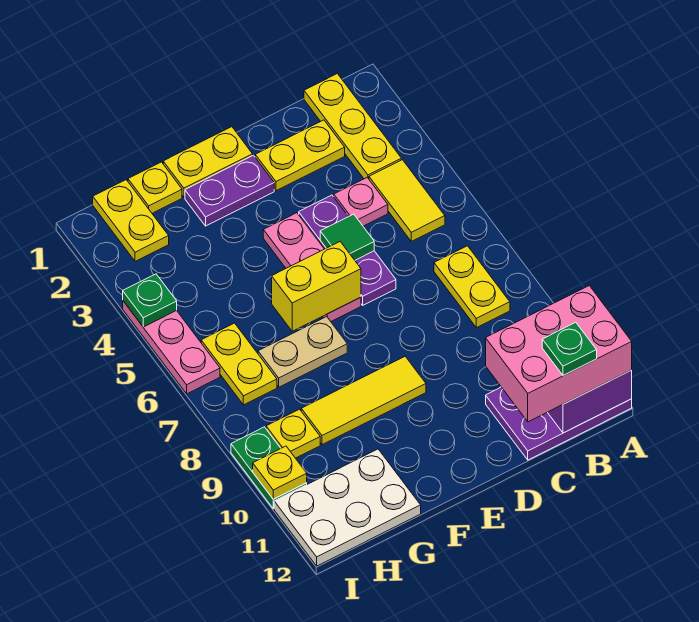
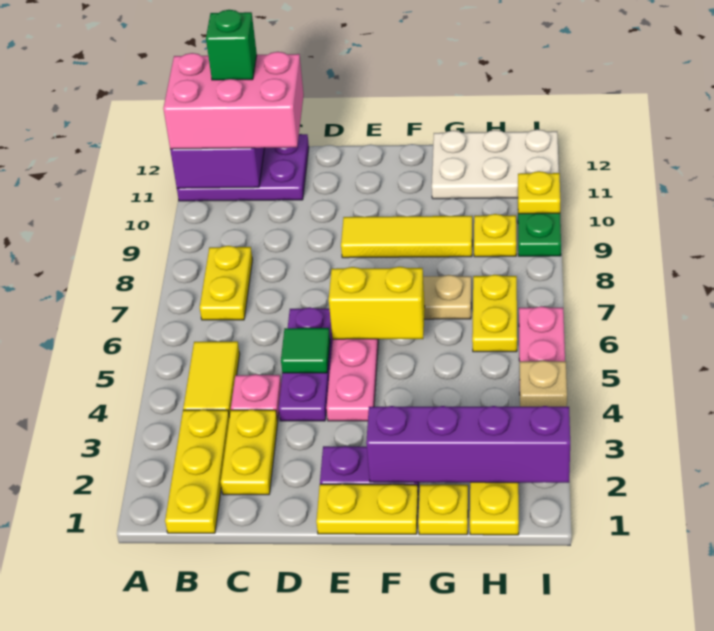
green 1x1 plate [542,322,597,376] -> green 1x1 brick [206,10,257,80]
yellow 1x2 plate [255,120,345,191] -> yellow 1x2 plate turned to [221,410,278,495]
none -> purple 1x4 brick [366,406,570,483]
green 1x1 plate [123,274,177,327] -> tan 1x1 plate [520,361,567,407]

